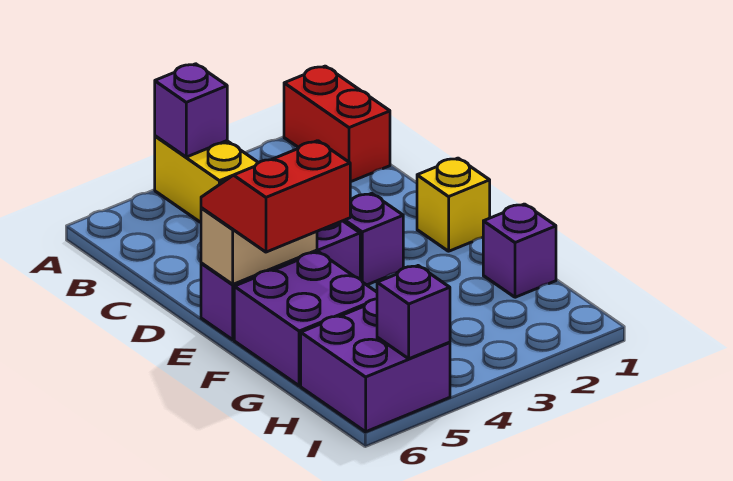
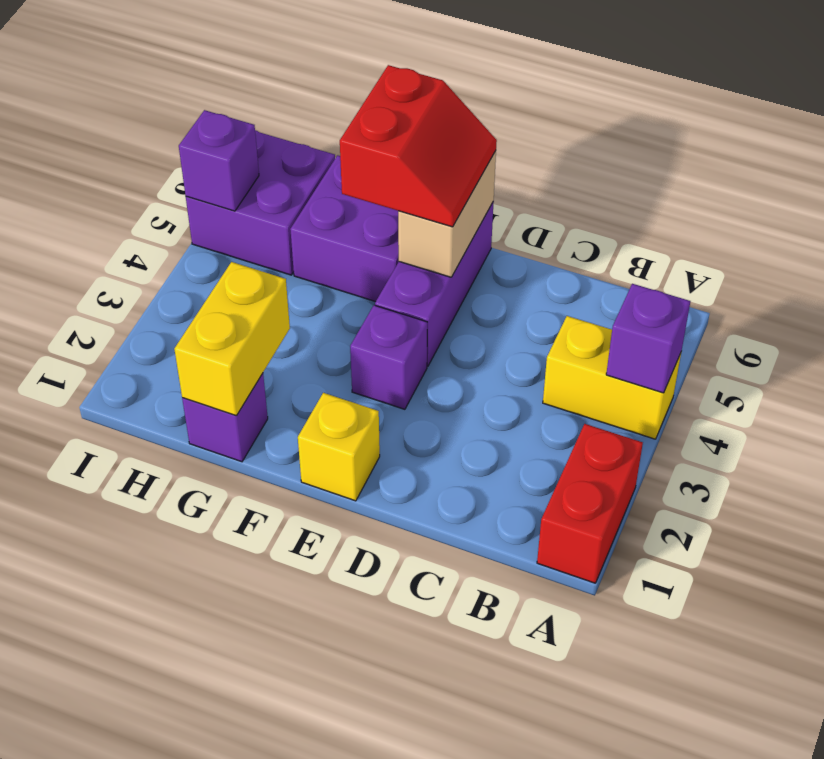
red 1x2 brick [284,66,390,182] -> red 1x2 brick turned to [537,424,643,583]
none -> yellow 1x2 brick [174,262,290,415]

